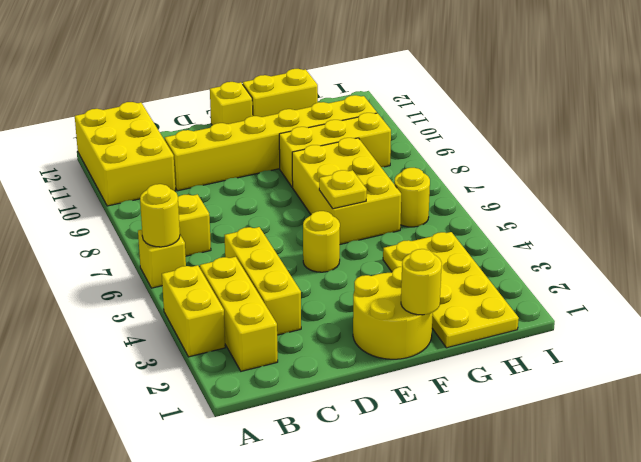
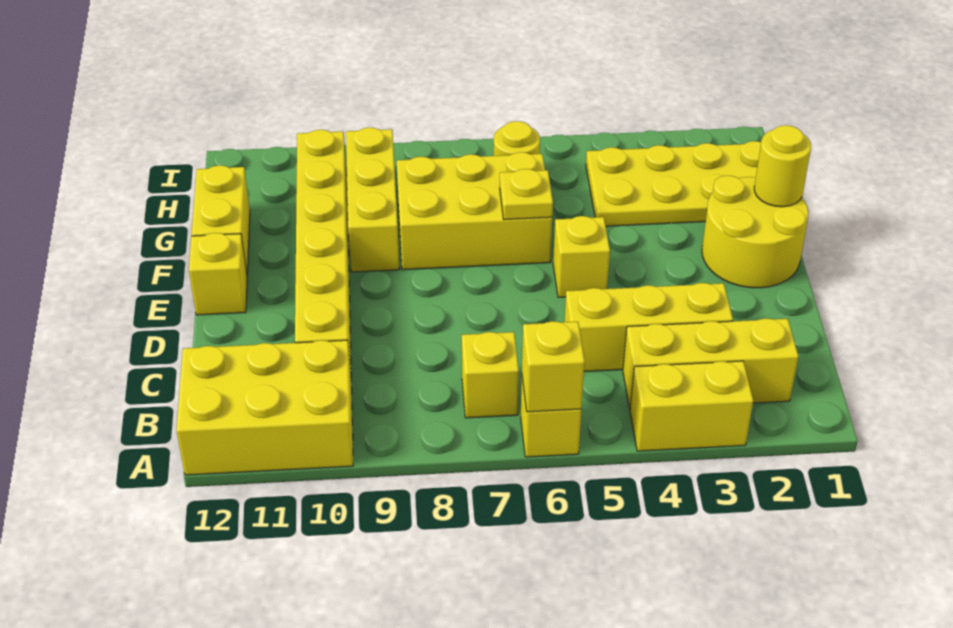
yellow 1x1 round brick [140,184,180,247] -> yellow 1x1 brick [522,321,585,412]
yellow 1x1 round brick [303,211,340,272] -> yellow 1x1 brick [553,216,610,297]

